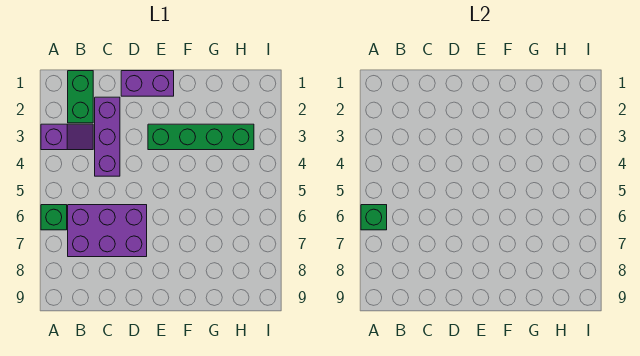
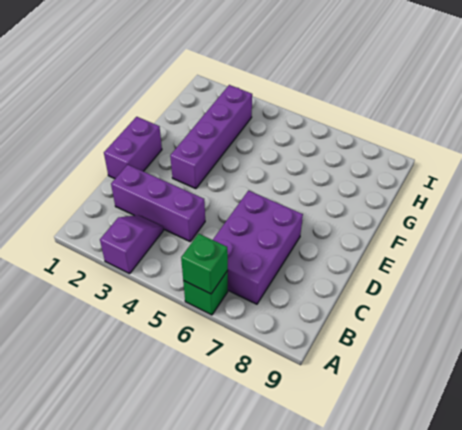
green 1x2 brick [68,71,93,123] -> none
green 1x4 brick [148,124,254,150] -> purple 1x4 brick [170,85,252,189]

